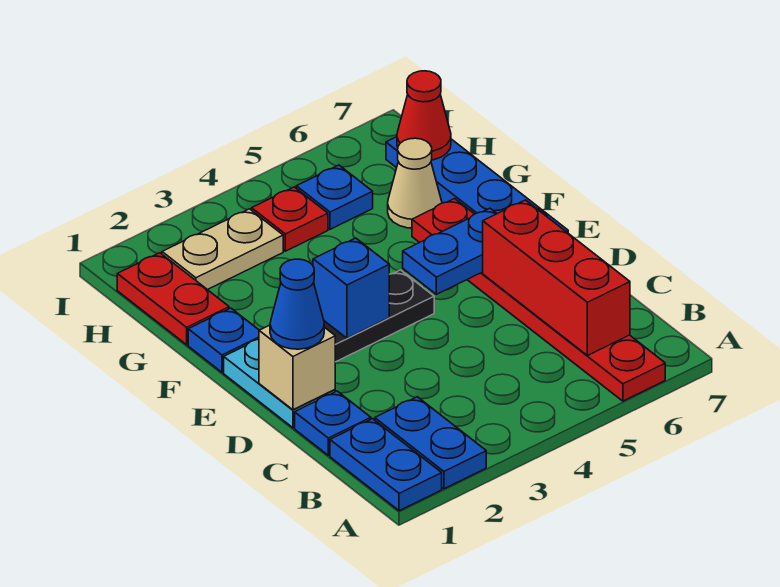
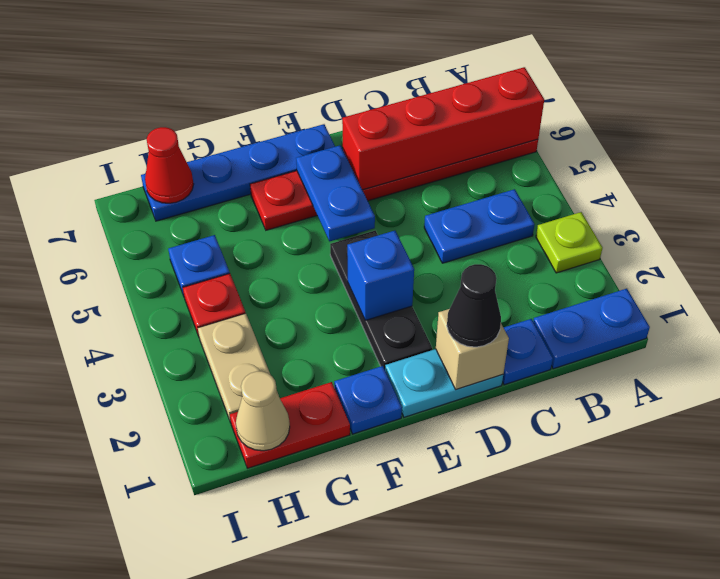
blue 1x2 plate [375,397,486,489] -> blue 1x2 plate moved to [424,189,535,263]
none -> lime 1x1 plate [536,212,602,273]
red 1x3 brick [483,200,630,356] -> red 1x4 brick [342,67,544,190]
blue 1x1 cone [270,259,324,349] -> black 1x1 cone [447,264,501,347]
tan 1x1 cone [388,138,442,228] -> tan 1x1 cone moved to [236,371,290,451]

